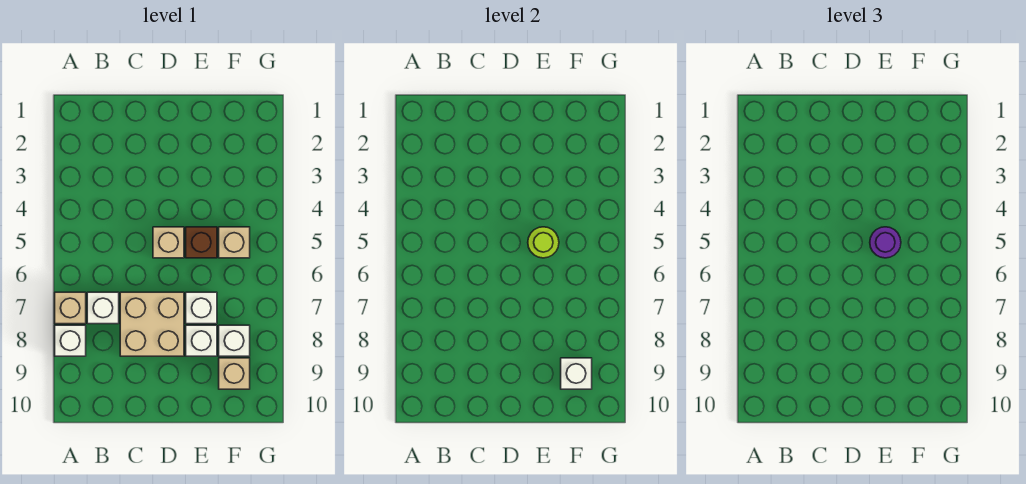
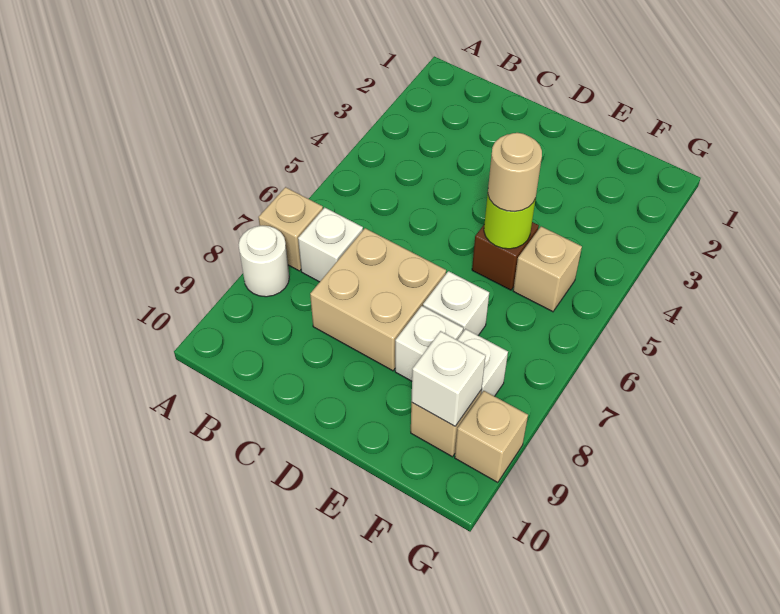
white 1x1 brick [55,325,86,356] -> white 1x1 round brick [239,226,289,297]
tan 1x1 brick [153,227,184,258] -> tan 1x1 brick moved to [455,391,528,483]
purple 1x1 round brick [870,227,901,258] -> tan 1x1 round brick [488,133,542,211]

